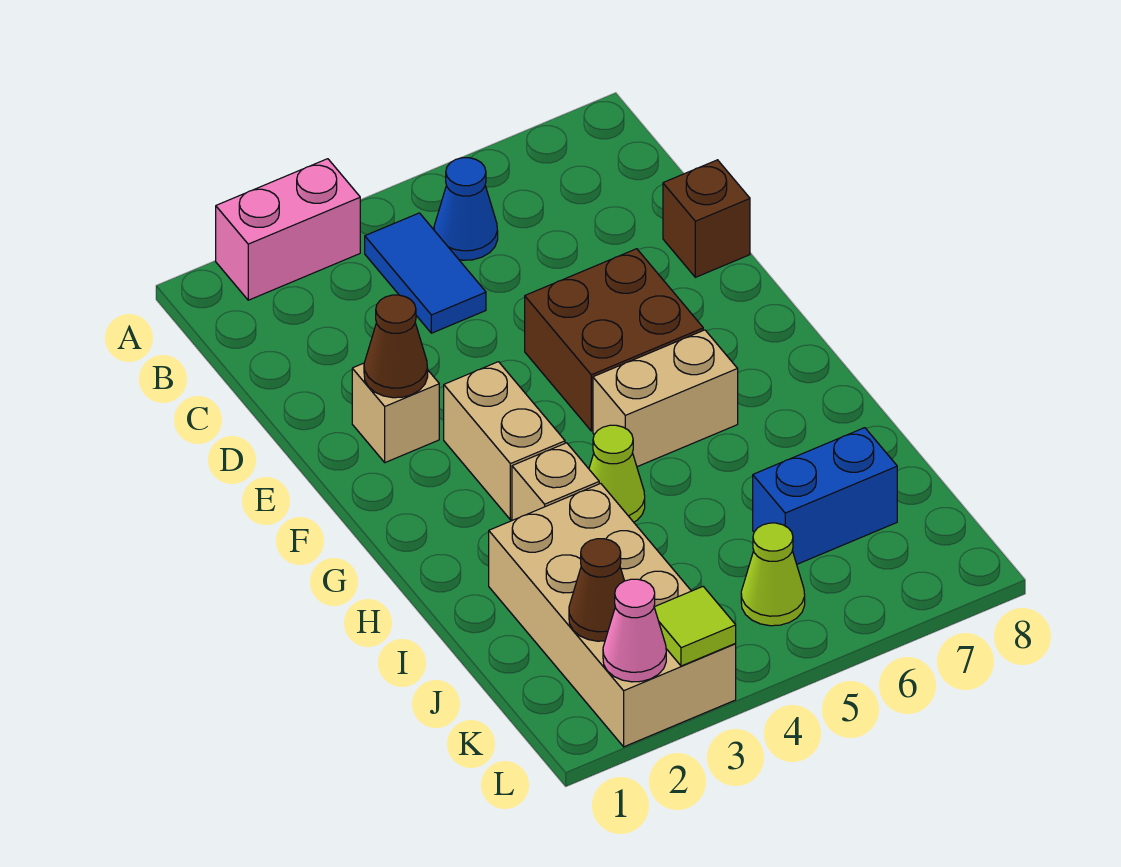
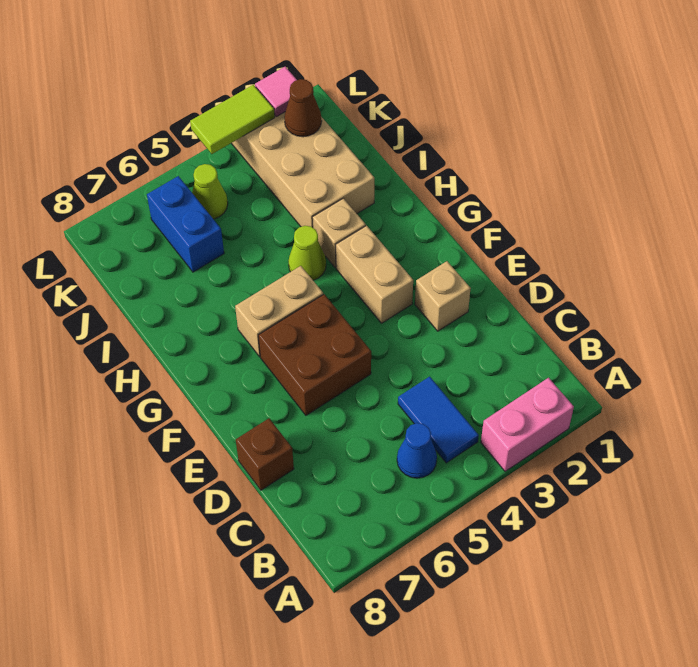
brown 1x1 cone [364,295,428,398] -> none
blue 1x2 brick [753,428,897,564] -> blue 1x2 brick turned to [147,176,224,272]
pink 1x1 cone [603,579,666,682] -> pink 1x1 tile [255,67,297,117]
lime 1x1 tile [654,587,736,666] -> lime 1x2 tile [190,85,275,154]

